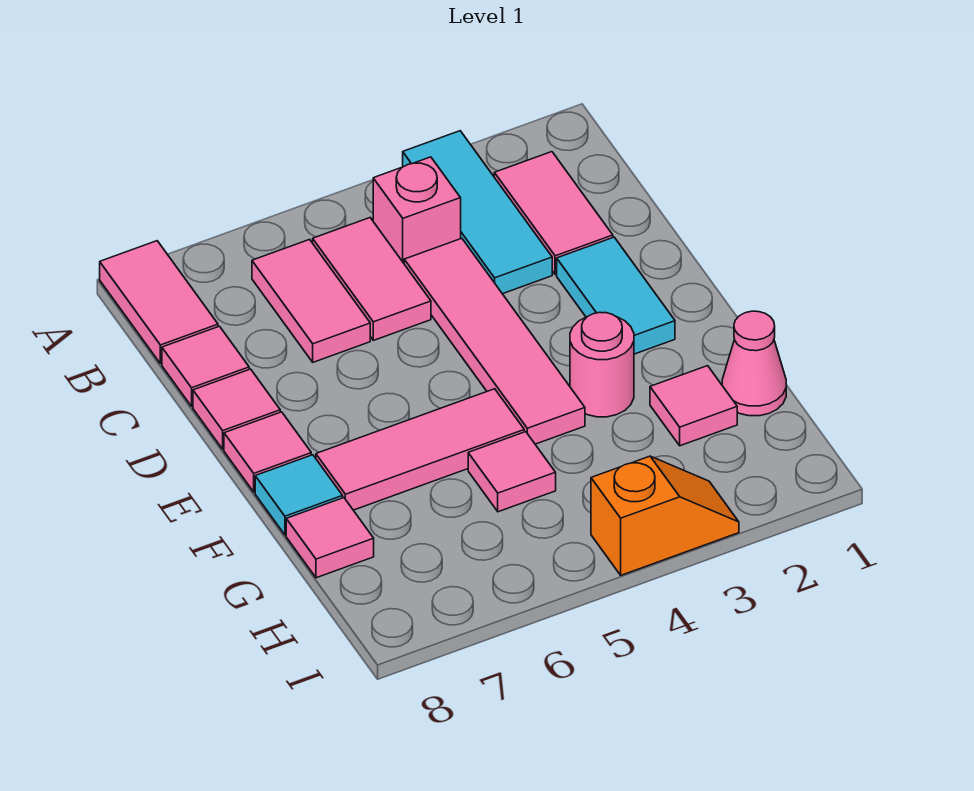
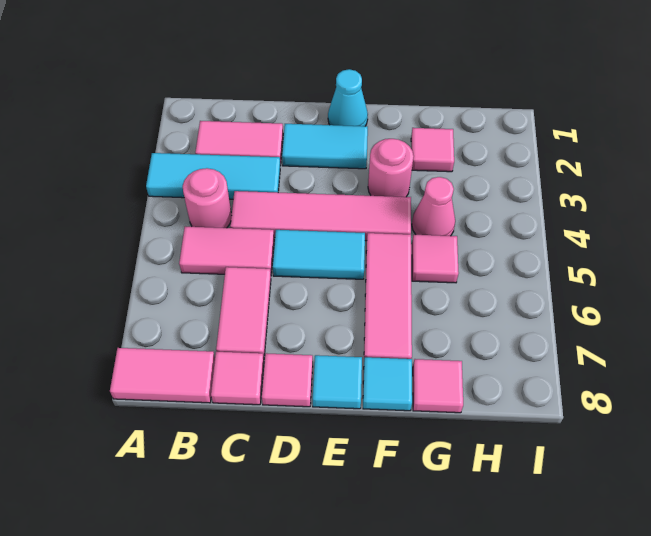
pink 1x1 brick [373,157,461,263] -> pink 1x1 round brick [183,168,232,228]
pink 1x2 tile [252,240,370,362] -> pink 1x2 tile turned to [216,267,271,358]
none -> cyan 1x2 tile [273,230,365,279]
none -> cyan 1x1 cone [328,69,368,126]
pink 1x1 tile [224,412,311,492] -> cyan 1x1 tile [313,355,362,409]
pink 1x1 cone [722,311,786,416] -> pink 1x1 cone moved to [412,177,455,236]
orange 1x2 slope [591,456,739,575] -> none

